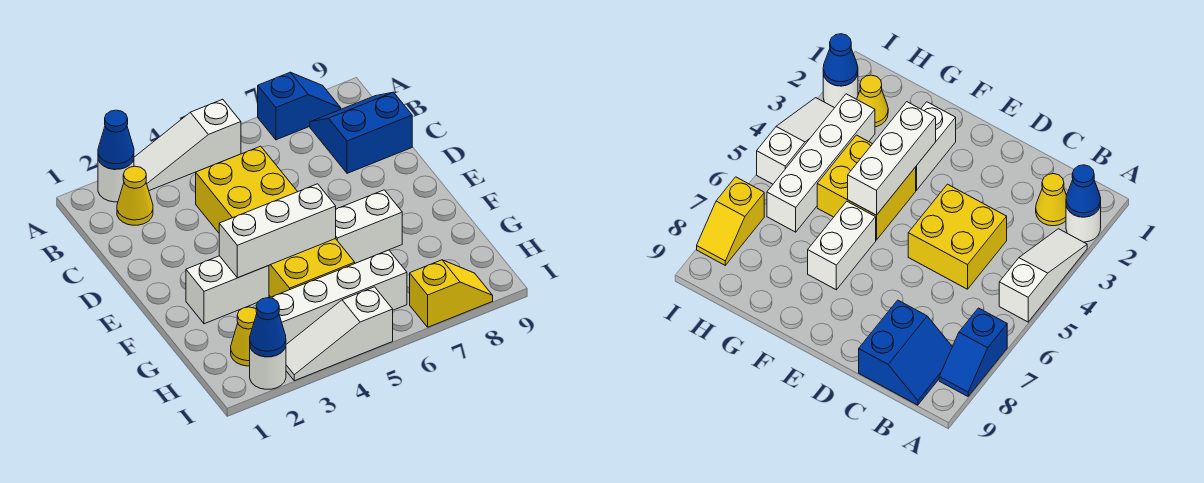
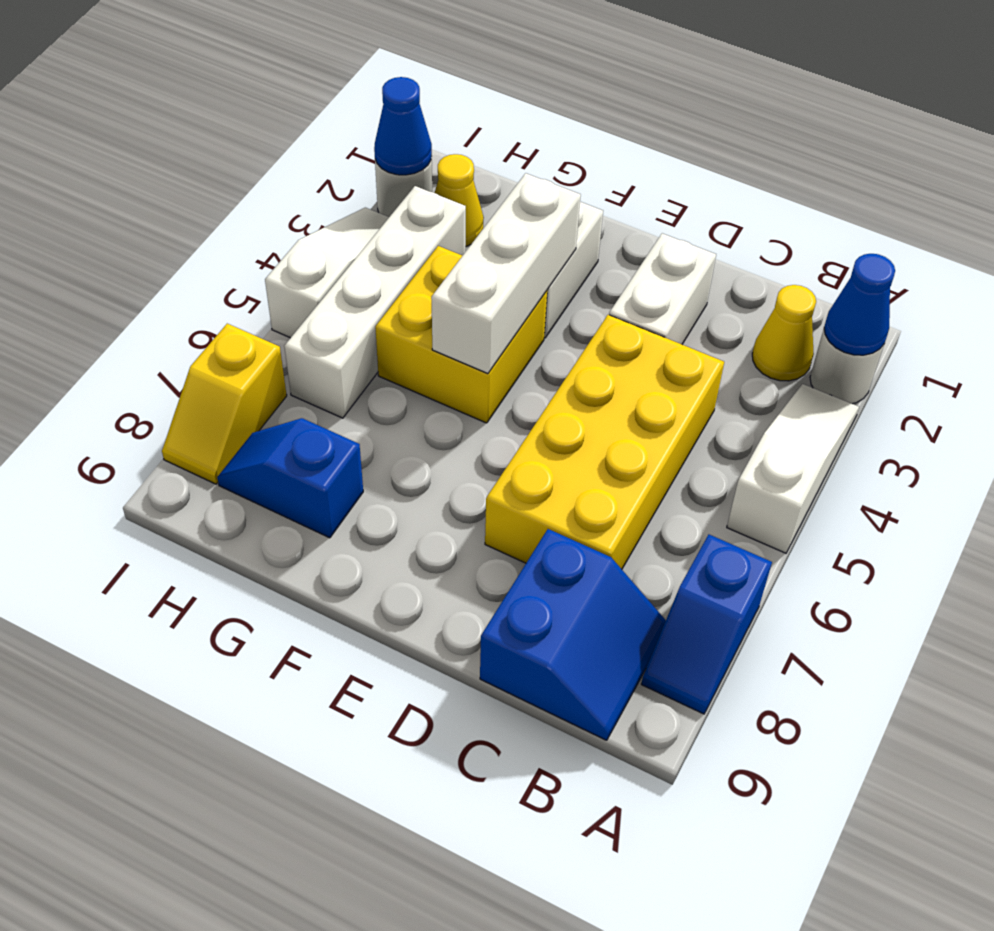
yellow 2x2 brick [196,146,297,233] -> yellow 2x4 brick [485,315,724,569]
white 1x2 brick [336,190,402,263] -> white 1x2 brick moved to [609,233,716,344]
none -> blue 1x2 slope [217,418,363,538]

